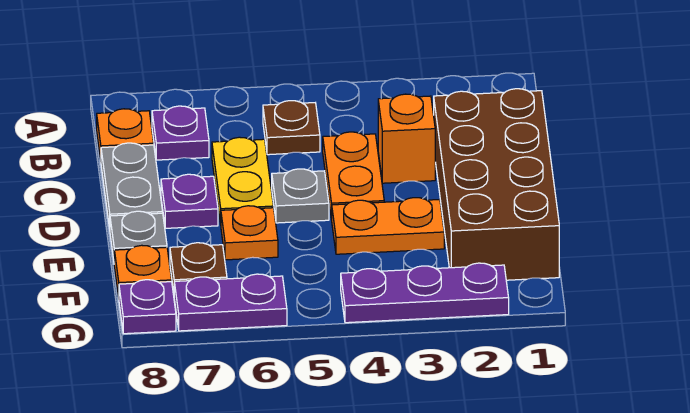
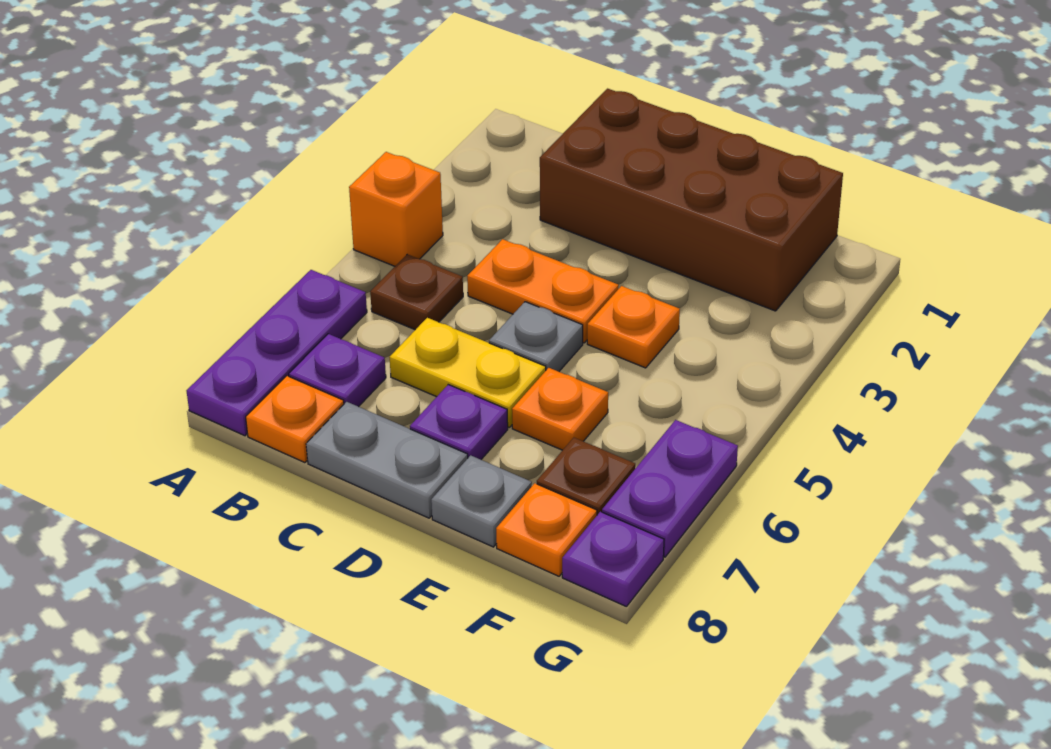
orange 1x1 brick [378,94,435,183] -> orange 1x1 brick moved to [349,152,443,266]
orange 1x2 plate [332,198,444,254] -> orange 1x1 plate [587,286,680,368]
purple 1x3 plate [341,263,509,323] -> purple 1x3 plate moved to [187,270,367,436]

